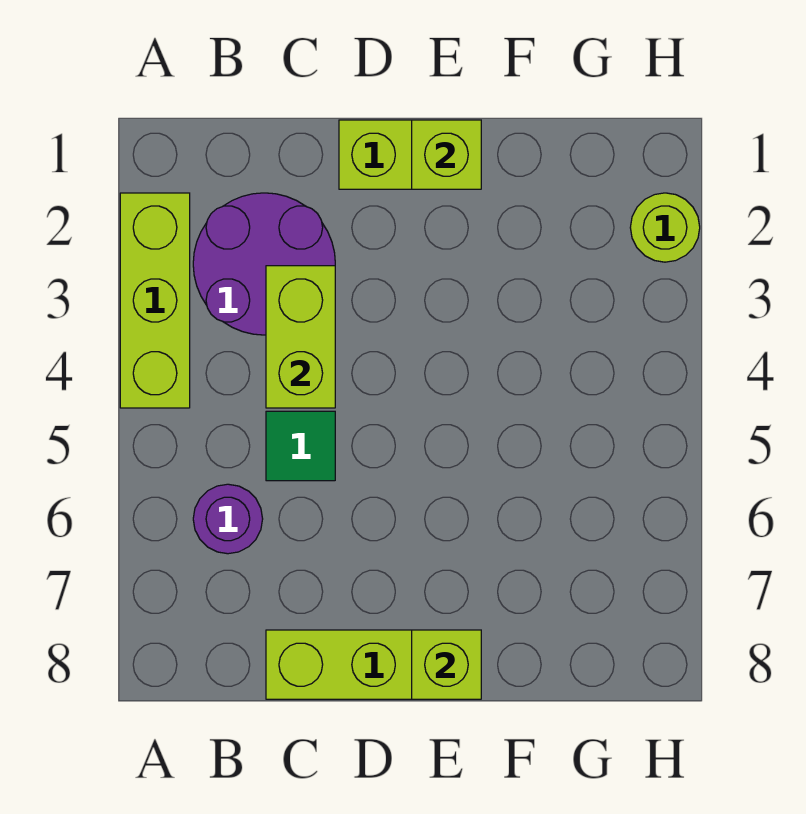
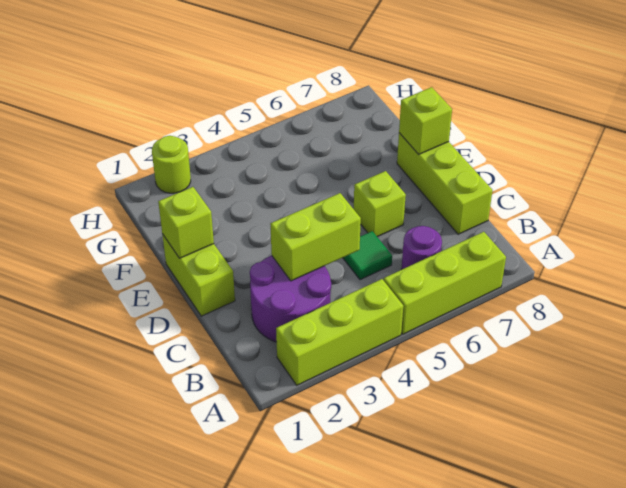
none -> lime 1x3 brick [384,232,506,334]
none -> lime 1x1 brick [354,171,406,237]

